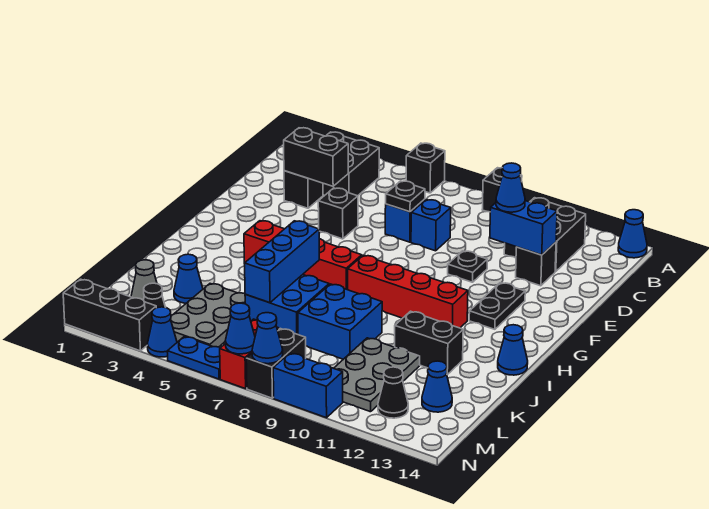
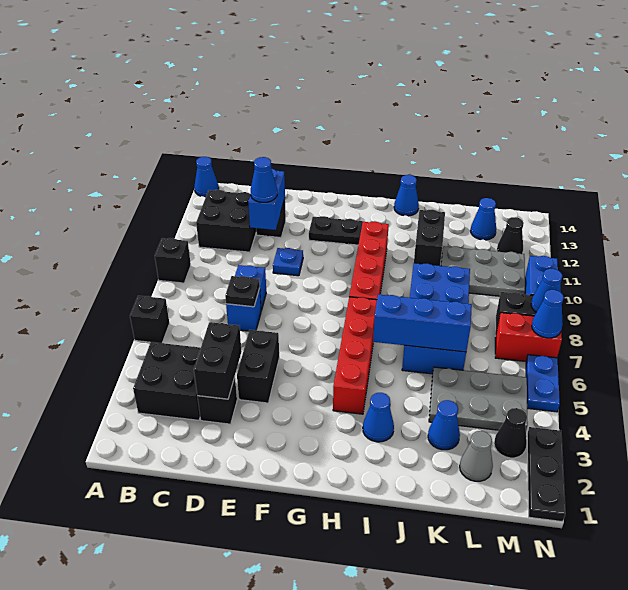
black 1x1 brick [318,188,358,239] -> black 1x2 brick [237,330,279,403]
black 1x1 plate [448,251,487,282] -> blue 1x1 plate [273,248,303,276]
black 1x3 brick [63,279,156,351] -> black 1x3 plate [527,427,565,522]
blue 1x1 cone [147,307,177,357] -> blue 1x1 cone moved to [363,393,394,442]

